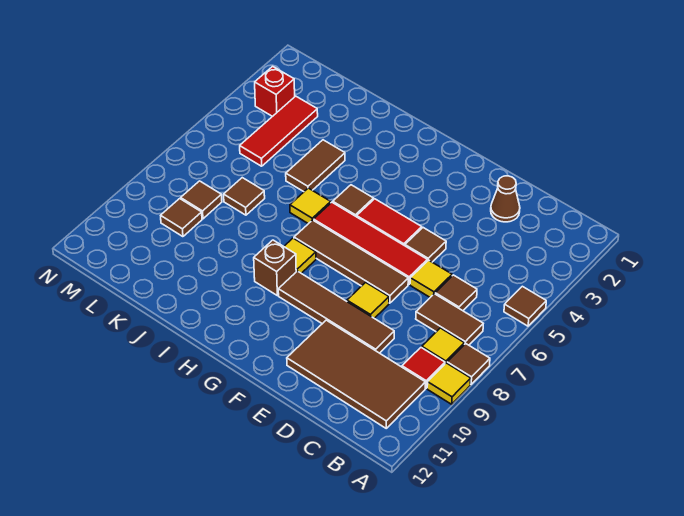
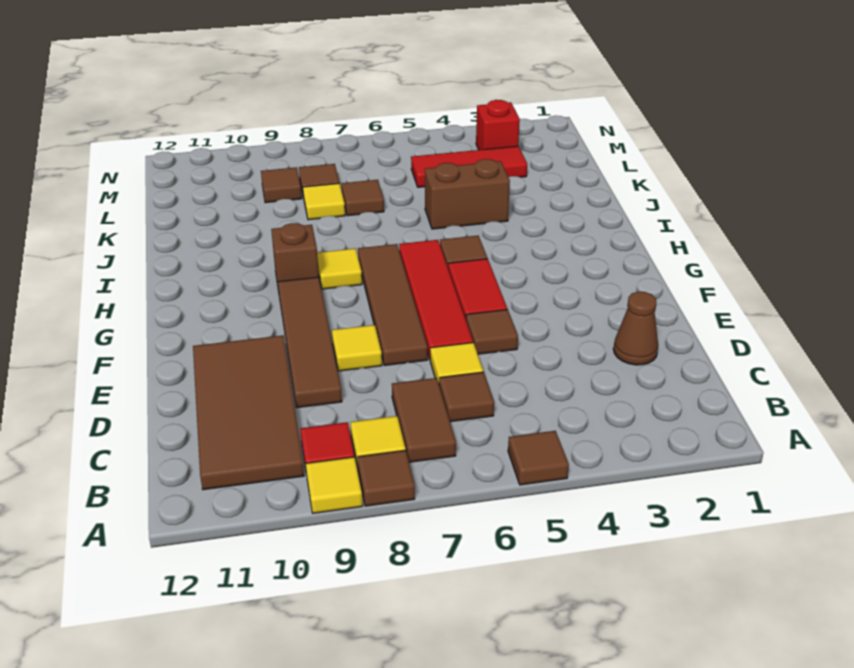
yellow 1x1 tile [290,188,331,224] -> yellow 1x1 tile moved to [303,183,345,220]
brown 1x2 tile [286,140,345,192] -> brown 1x2 brick [425,159,510,229]

